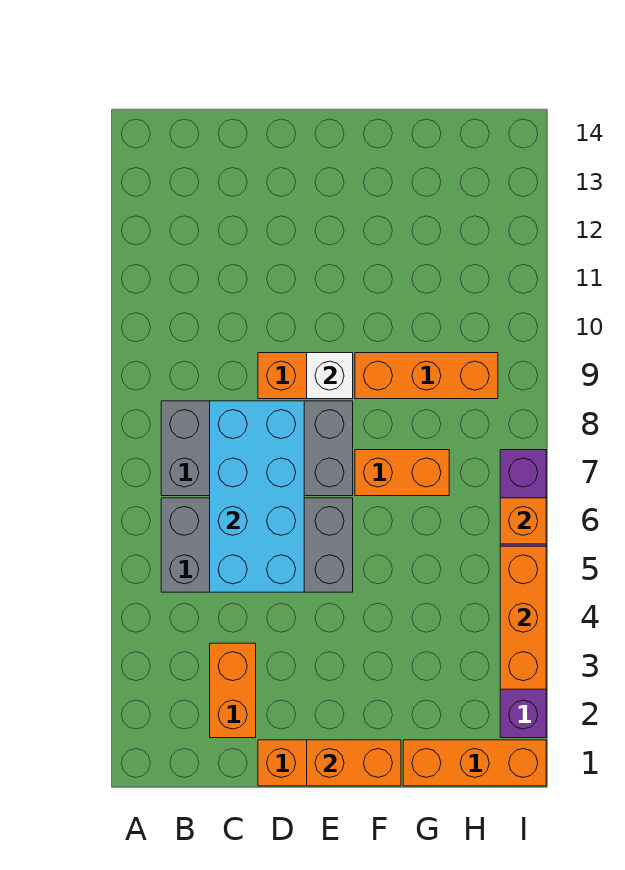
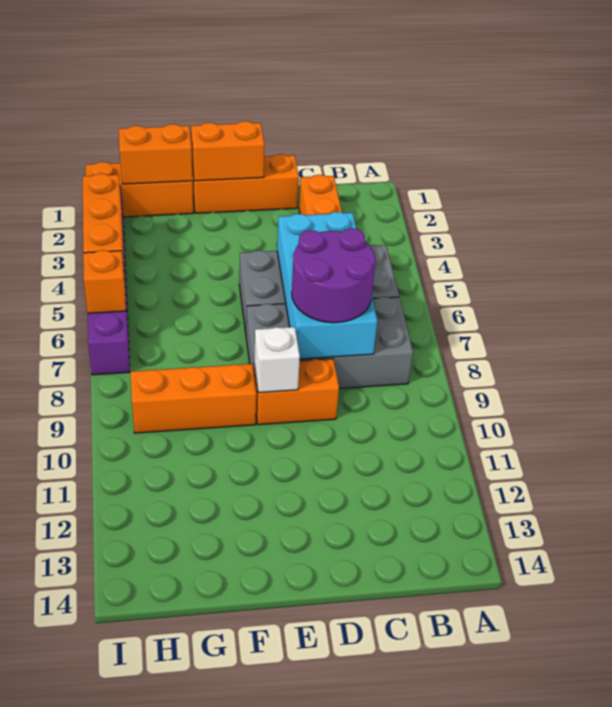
none -> purple 2x2 round brick [292,228,376,323]
orange 1x2 brick [355,450,449,496] -> orange 1x2 brick moved to [119,124,193,184]

